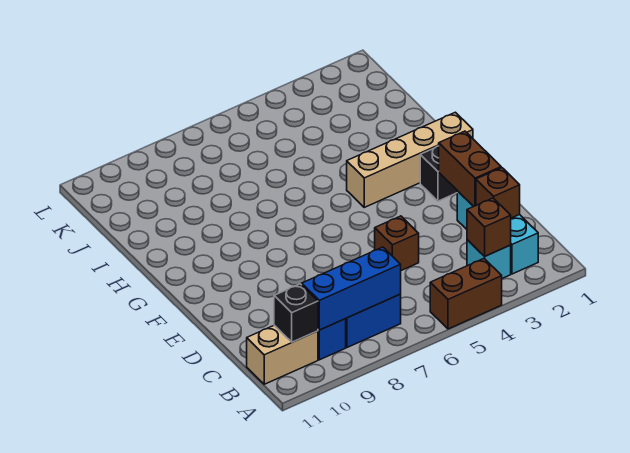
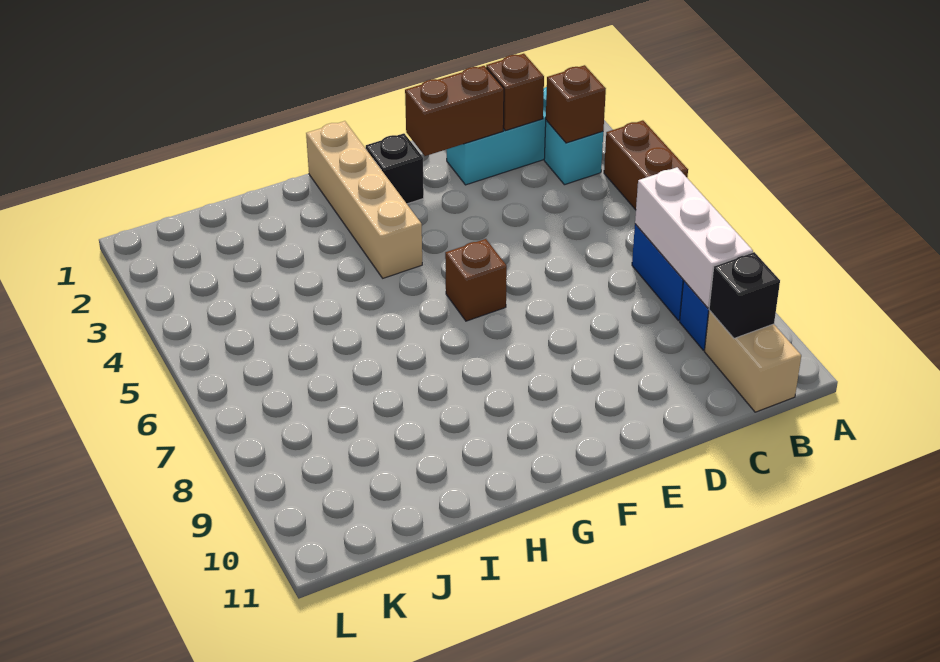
blue 1x3 brick [302,247,401,330] -> white 1x3 brick [635,167,753,308]
brown 1x1 brick [375,216,419,270] -> brown 1x1 brick moved to [445,239,507,321]

